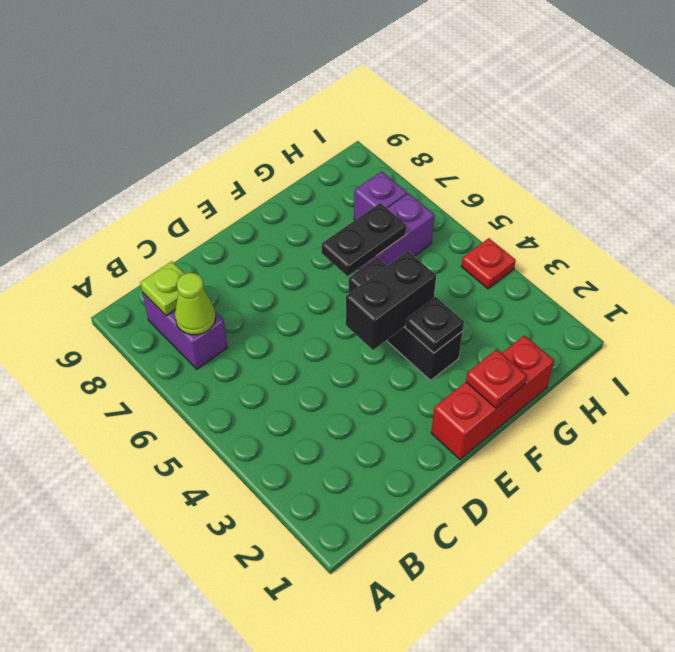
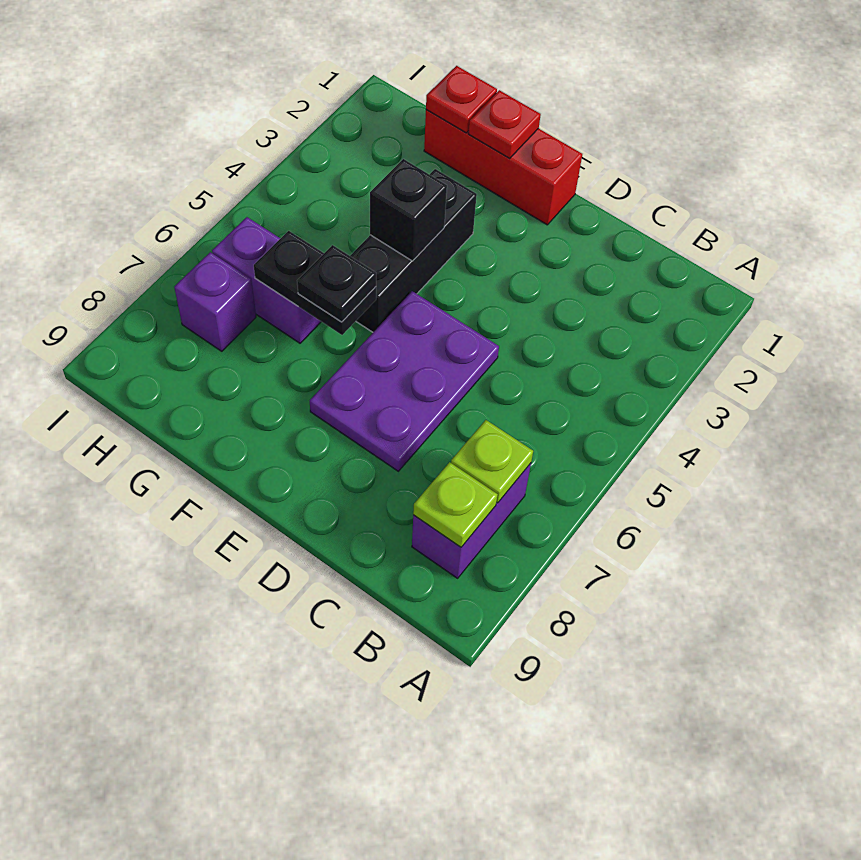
lime 1x1 cone [175,273,216,335] -> lime 1x1 plate [451,420,533,503]
none -> purple 2x3 plate [310,291,499,471]
black 1x2 brick [346,251,436,350] -> black 1x1 brick [370,159,447,261]
black 1x1 plate [406,297,464,353] -> black 1x1 plate moved to [297,245,376,322]
red 1x1 plate [461,238,516,289] -> red 1x1 plate moved to [426,66,497,133]

